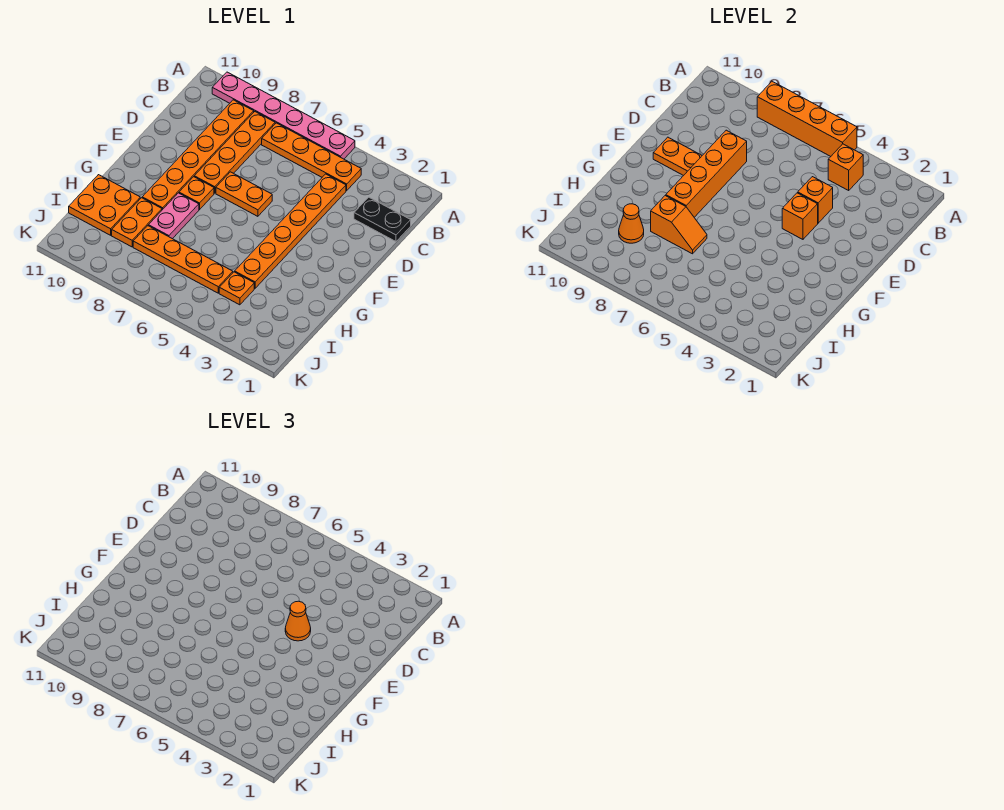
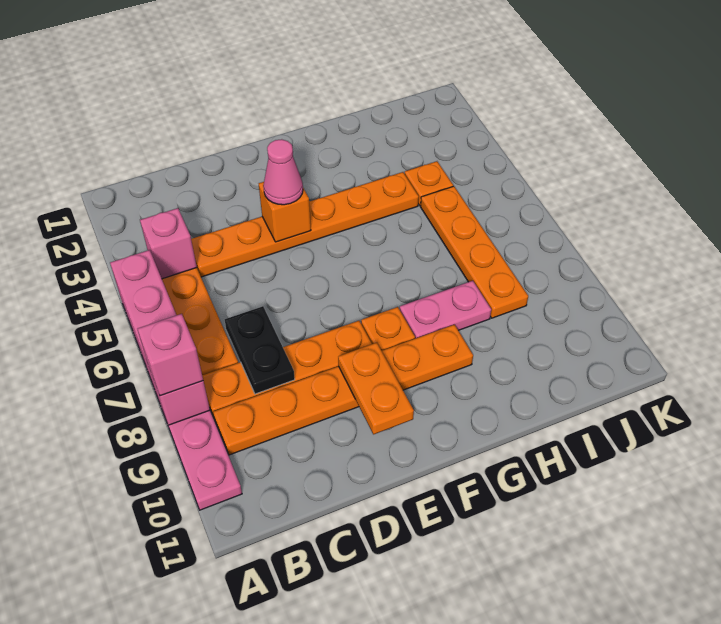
orange 1x4 brick [757,81,857,156] -> pink 1x4 brick [110,250,210,425]
none -> pink 1x1 brick [138,314,203,396]
orange 1x1 brick [828,144,863,190] -> pink 1x1 brick [140,208,197,279]
black 1x2 plate [354,197,411,241] -> black 1x2 plate moved to [225,306,295,394]
orange 1x1 brick [798,177,833,223] -> none
orange 1x4 brick [666,130,747,217] -> none
orange 1x1 cone [285,601,311,641] -> pink 1x1 cone [263,139,303,205]
orange 1x2 plate [216,172,272,216] -> none
orange 1x2 slope [651,195,707,254] -> none
orange 1x2 plate [112,198,162,247] -> none
orange 2x2 plate [69,175,140,235] -> none
orange 1x1 cone [619,204,644,243] -> none

